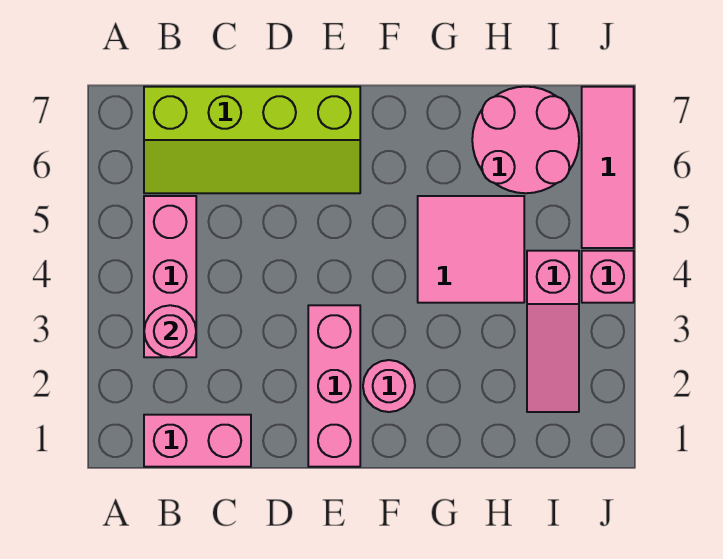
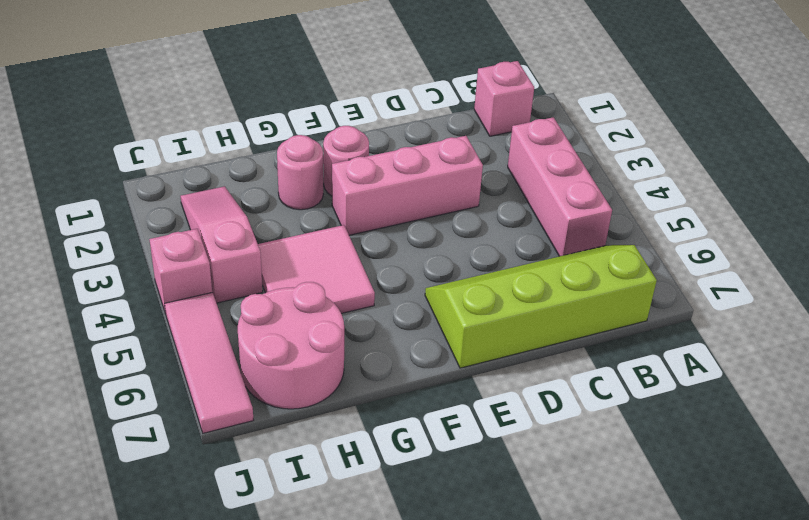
pink 1x2 brick [144,415,251,467] -> pink 1x1 brick [474,61,534,136]
pink 1x1 round brick [144,305,196,357] -> pink 1x1 round brick moved to [277,135,323,210]
pink 1x3 brick [308,305,360,467] -> pink 1x3 brick turned to [332,136,483,235]

